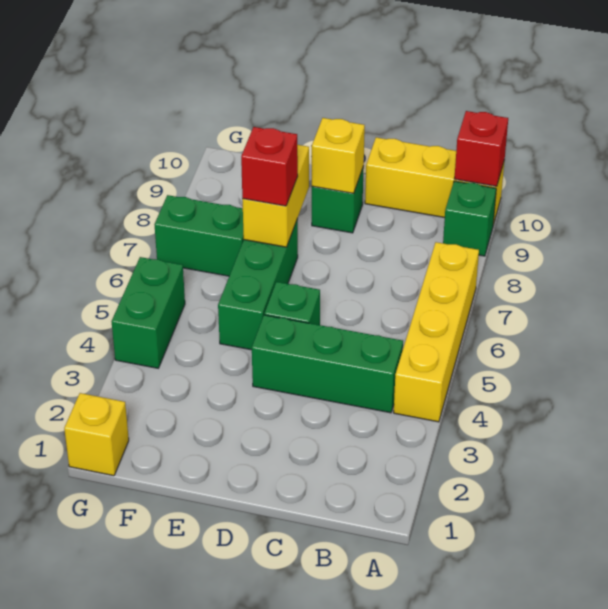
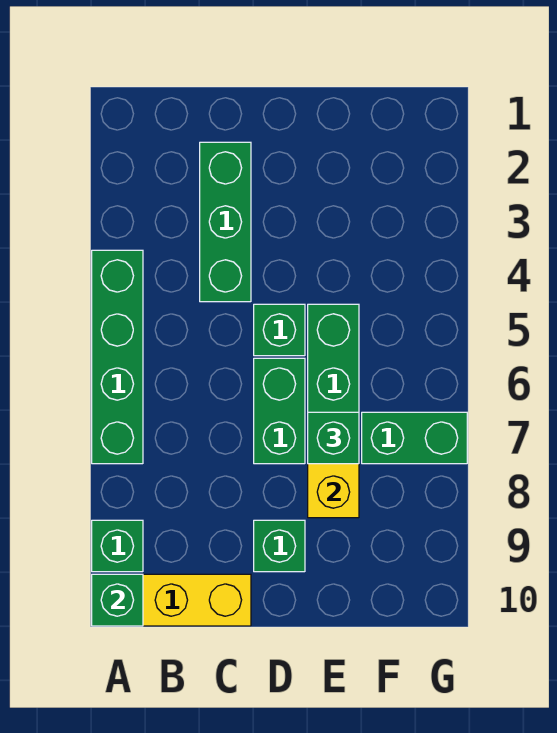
yellow 1x4 brick [394,242,479,422] -> green 1x4 brick [92,250,143,464]
red 1x1 brick [454,111,508,186] -> green 1x1 brick [92,574,143,626]
green 1x3 brick [252,315,403,413] -> green 1x3 brick turned to [200,142,251,302]
yellow 1x1 brick [312,118,365,193] -> none
red 1x1 brick [241,127,298,206] -> green 1x1 brick [308,412,359,464]
yellow 1x1 brick [64,393,129,476] -> none
green 1x2 brick [112,257,185,368] -> green 1x2 brick moved to [254,358,305,464]

